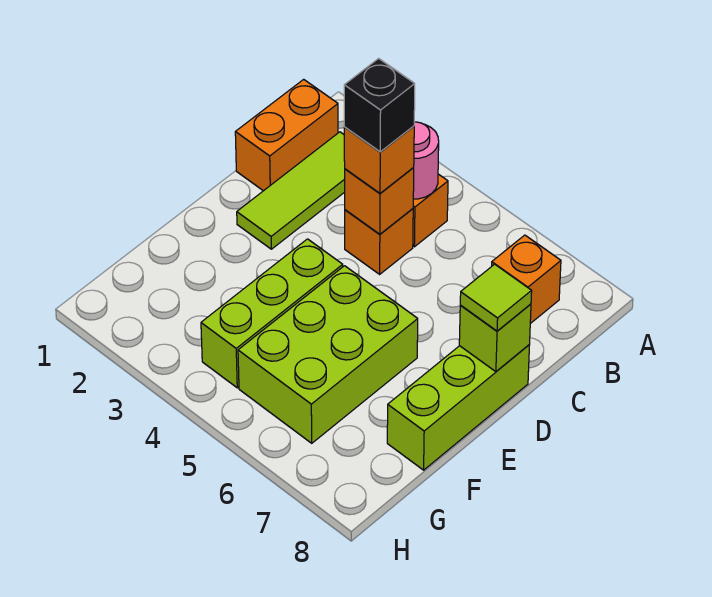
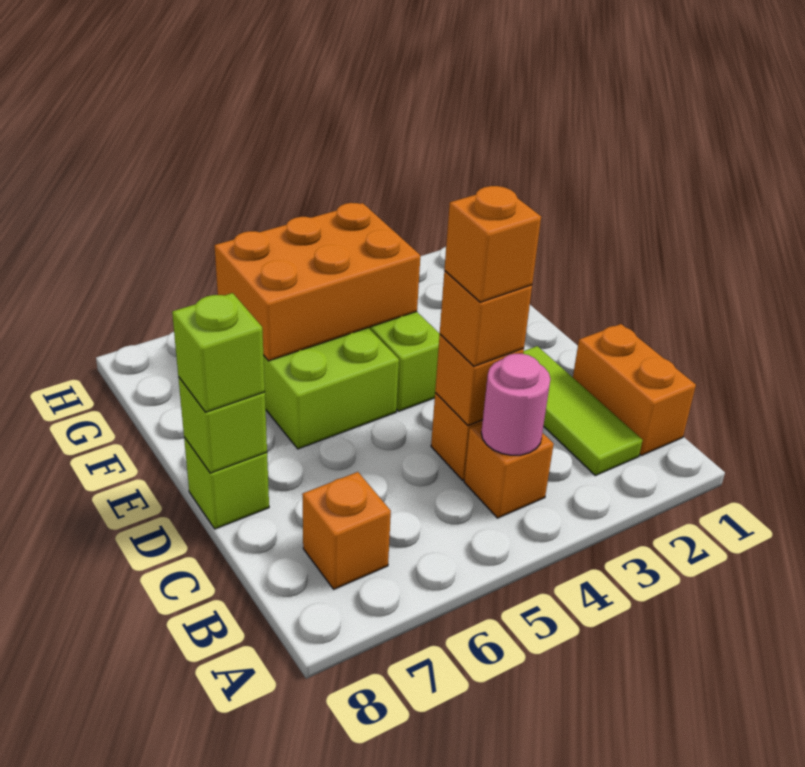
black 1x1 brick [344,59,415,152] -> orange 1x1 brick [444,186,541,302]
lime 1x3 brick [387,345,529,470] -> lime 1x1 brick [184,437,269,529]
lime 1x1 tile [460,264,532,331] -> lime 1x1 brick [172,293,265,412]
none -> orange 2x3 brick [214,203,420,361]

